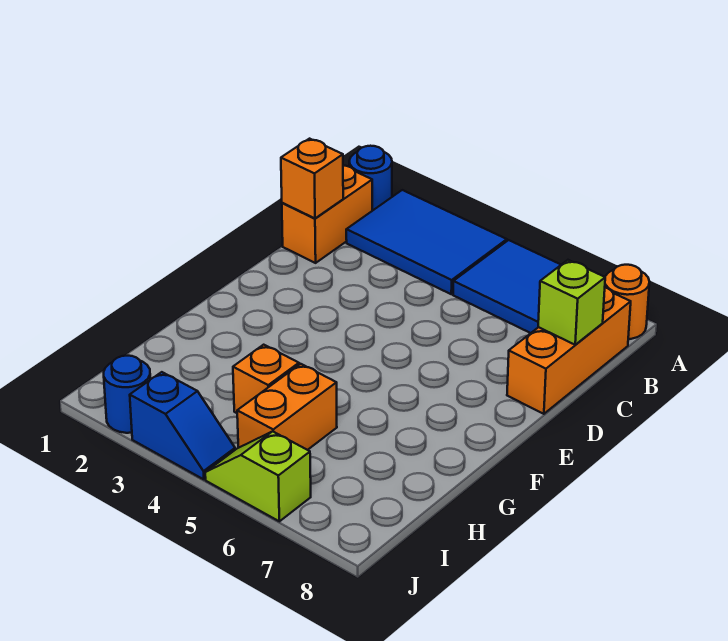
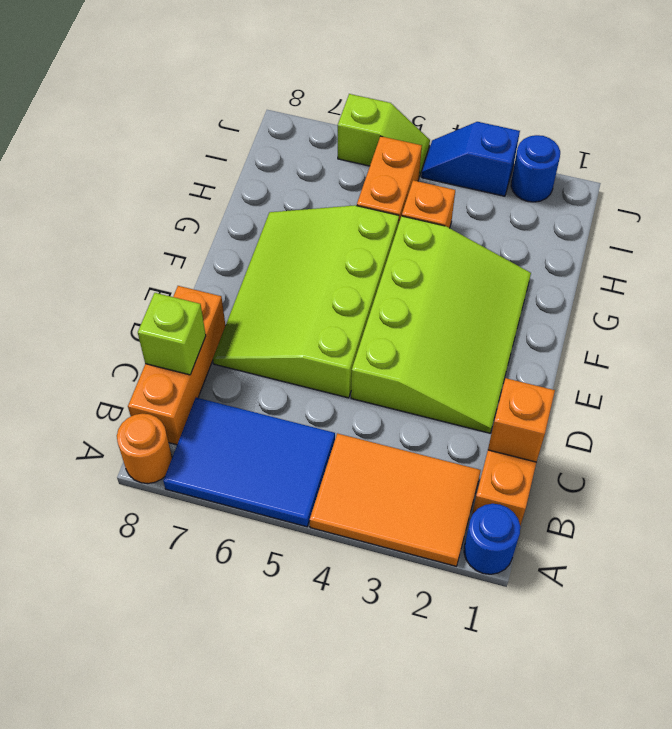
blue 2x3 tile [346,190,507,294] -> orange 2x3 tile [310,433,481,566]
none -> lime 3x4 slope [351,216,531,433]
none -> lime 3x4 slope [213,205,399,398]

